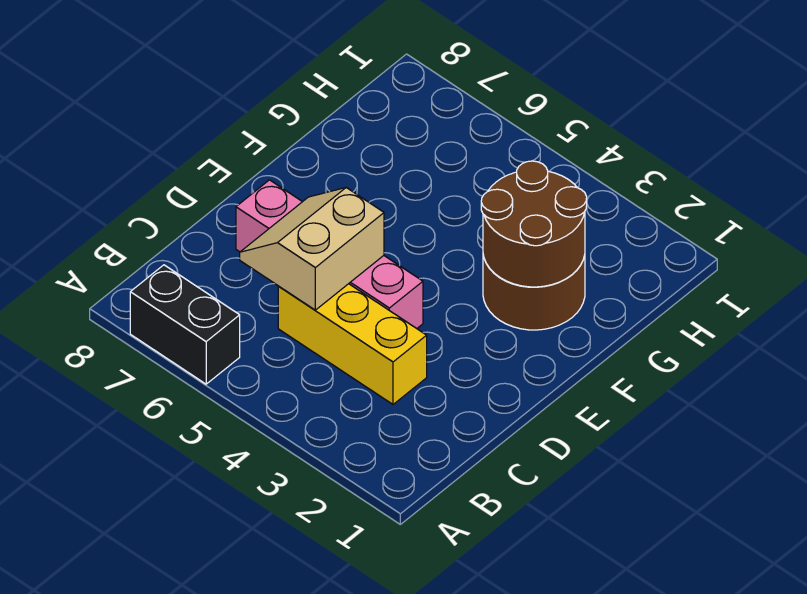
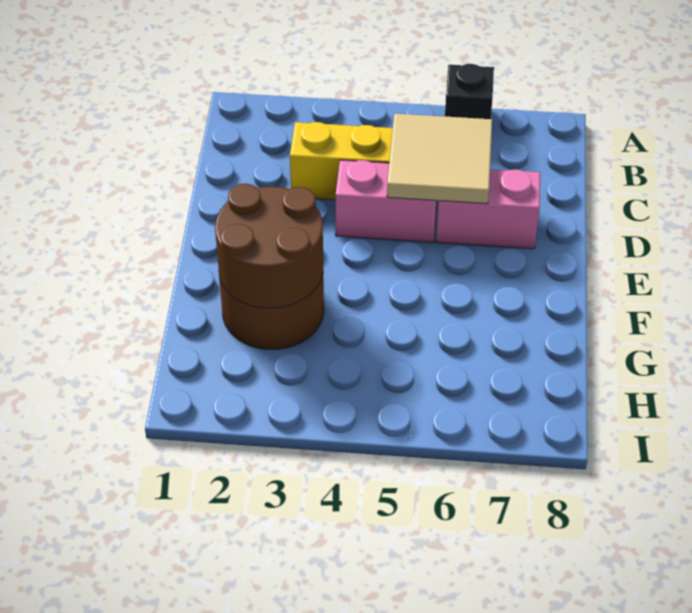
black 1x2 brick [130,265,240,384] -> black 1x1 brick [445,64,494,119]
tan 2x2 slope [240,188,384,310] -> tan 2x2 tile [387,114,492,204]

